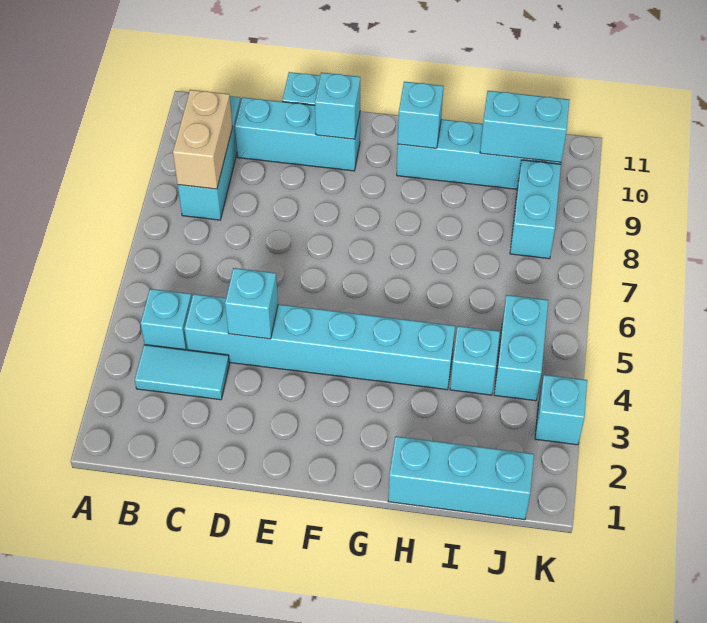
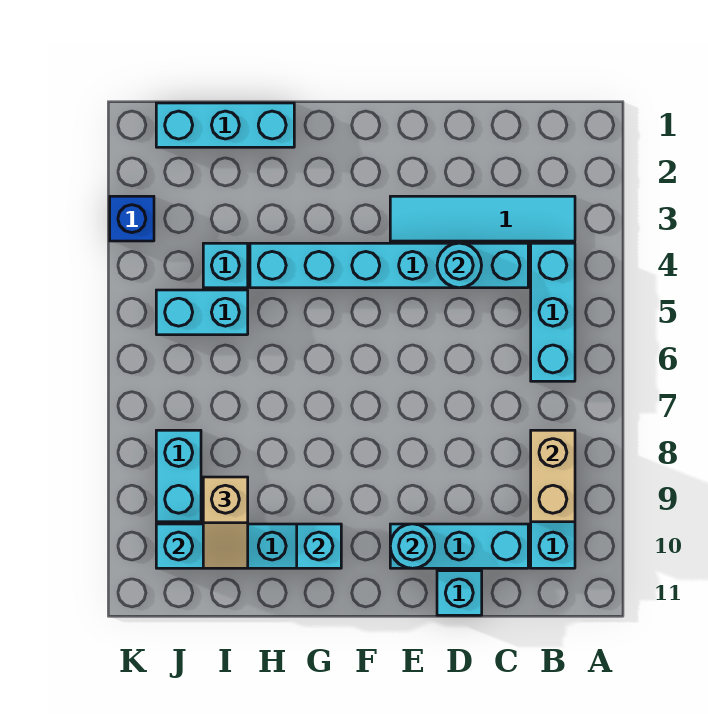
cyan 1x2 tile [135,345,229,400] -> cyan 1x4 tile [390,196,575,241]
cyan 1x1 brick [140,289,192,350] -> cyan 1x3 brick [531,243,575,381]
cyan 1x1 brick [225,268,278,339] -> cyan 1x1 round brick [437,243,482,288]
cyan 1x1 brick [315,73,360,139] -> cyan 1x1 round brick [390,524,435,568]
none -> tan 1x2 slope [203,477,248,568]
cyan 1x2 brick [494,295,548,401] -> cyan 1x2 brick turned to [156,290,248,335]
cyan 1x1 brick [535,375,587,445] -> blue 1x1 brick [110,196,154,241]

